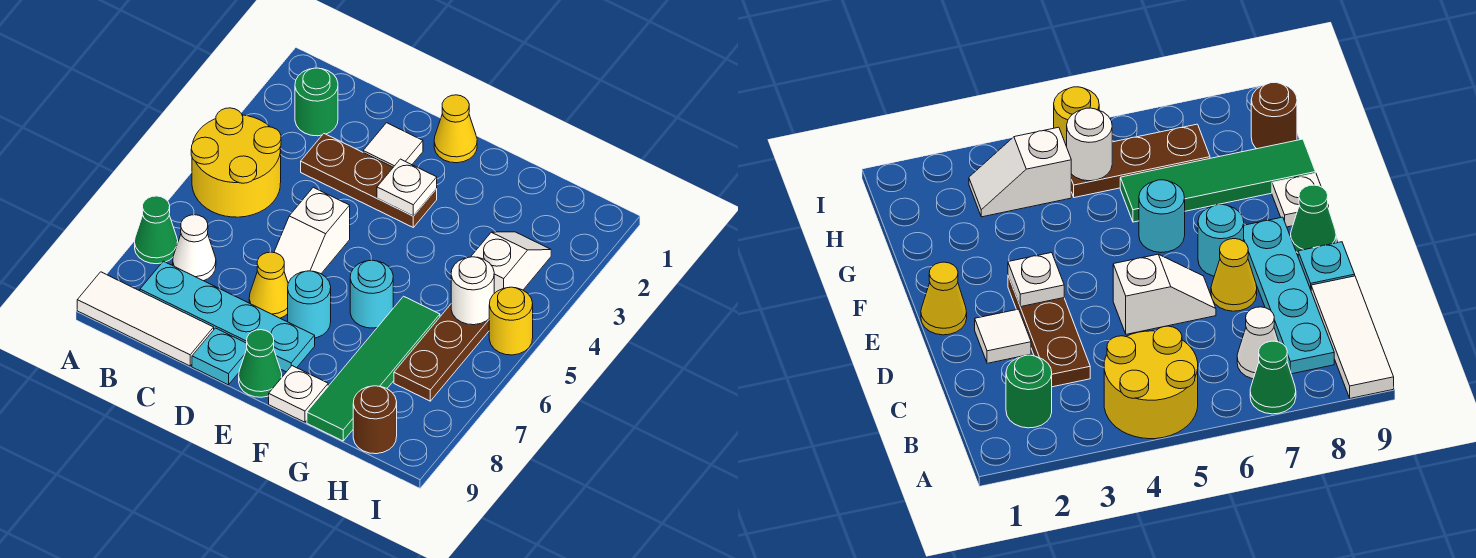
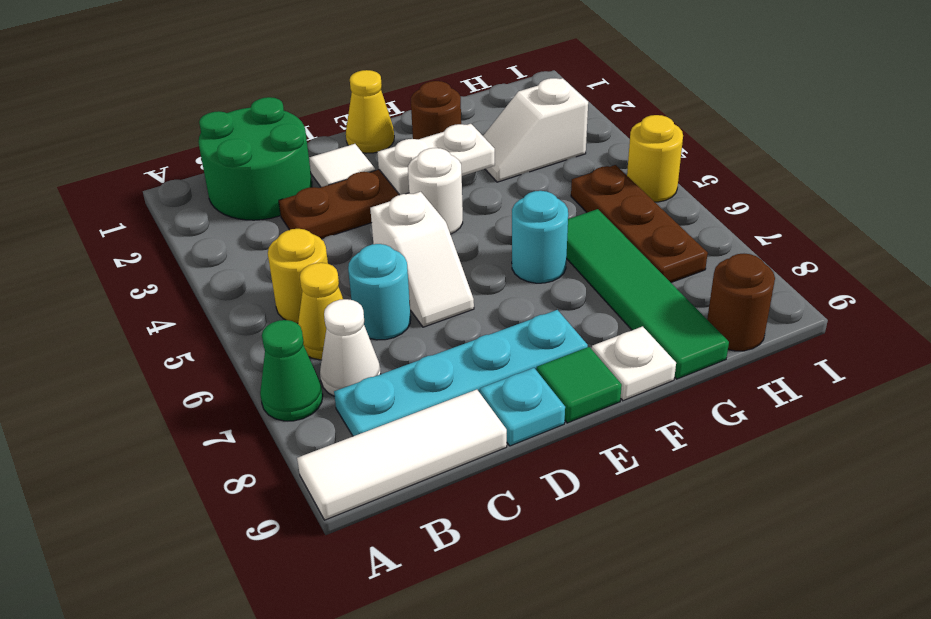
yellow 2x2 round brick [191,108,281,217] -> yellow 1x1 round brick [268,229,328,323]
green 1x1 round brick [295,68,338,136] -> green 2x2 round brick [198,97,312,220]
yellow 1x1 cone [249,252,288,318] -> yellow 1x1 cone moved to [298,263,343,360]
white 1x1 plate [377,159,437,216] -> white 1x2 plate [377,124,495,195]
cyan 1x1 round brick [288,271,331,338] -> cyan 1x1 round brick moved to [348,244,411,340]
green 1x1 cone [239,330,282,397] -> green 1x1 tile [537,347,622,423]
none -> brown 1x1 round brick [411,81,461,139]
white 1x2 slope [471,232,551,293] -> white 1x2 slope turned to [483,78,588,182]
white 1x1 round brick [451,257,494,325] -> white 1x1 round brick moved to [408,148,463,234]

